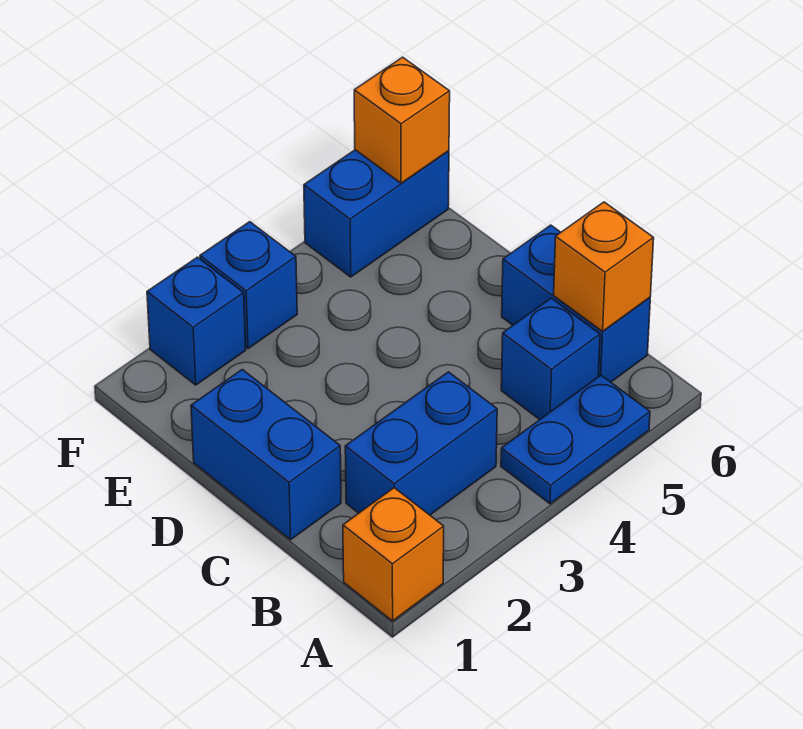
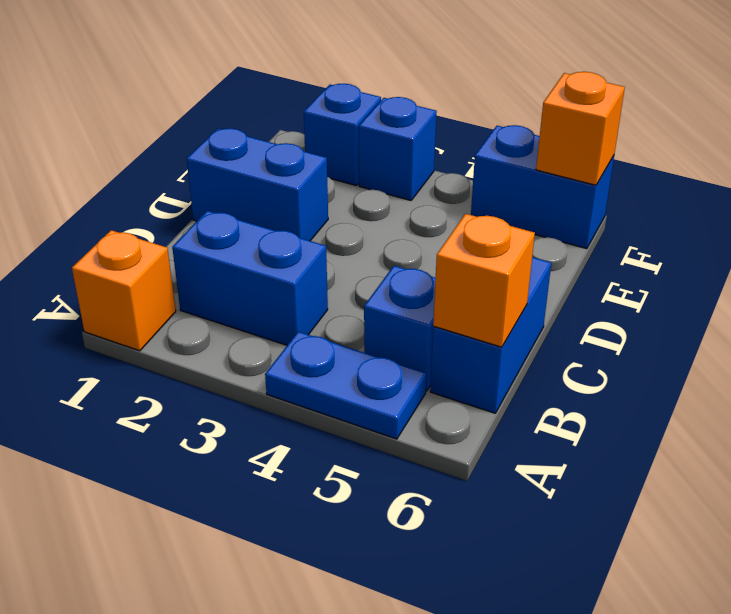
blue 1x2 brick [191,370,341,540] -> blue 1x2 brick turned to [187,128,328,241]

